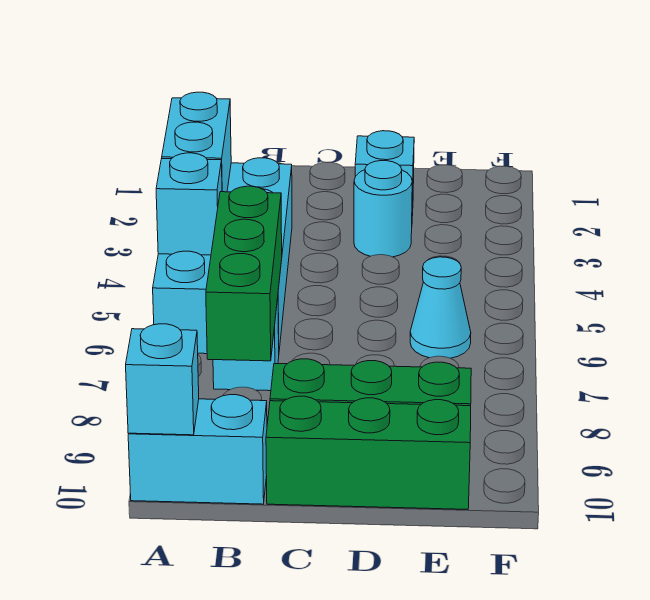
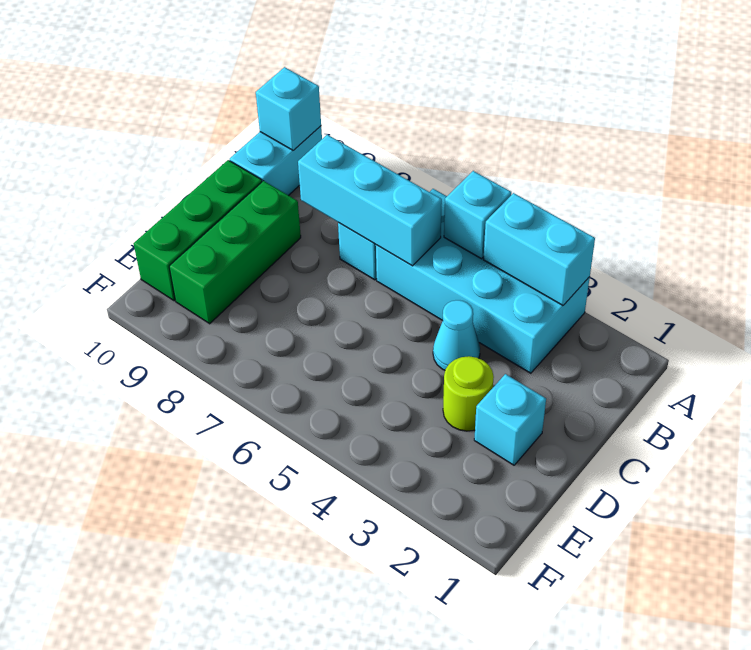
green 1x3 brick [206,186,282,361] -> cyan 1x3 brick [298,135,442,266]
cyan 1x1 round brick [354,161,412,257] -> lime 1x1 round brick [443,356,494,431]
cyan 1x1 cone [410,257,471,358] -> cyan 1x1 cone moved to [433,300,480,370]

